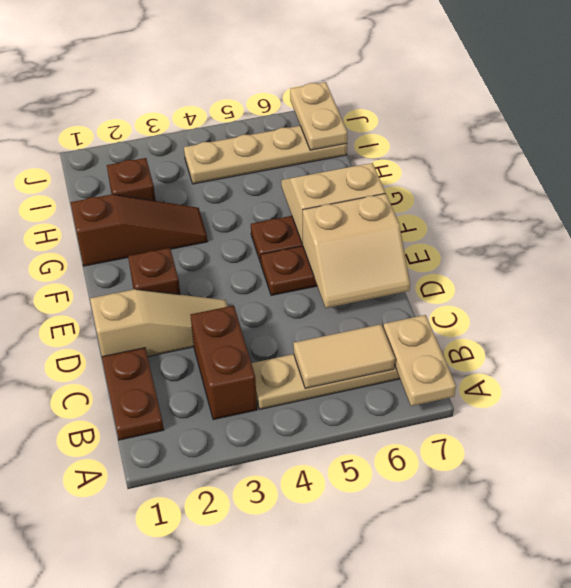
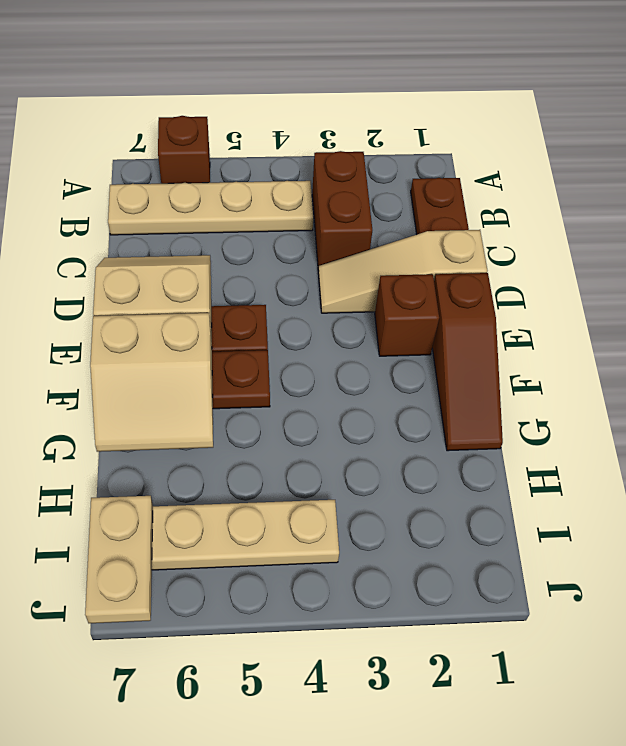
tan 1x2 plate [383,315,456,406] -> none
tan 1x2 tile [293,324,395,389] -> none
brown 1x3 slope [71,194,208,266] -> brown 1x3 slope turned to [432,273,503,451]
brown 1x1 brick [107,158,156,201] -> brown 1x1 brick moved to [158,116,210,184]

